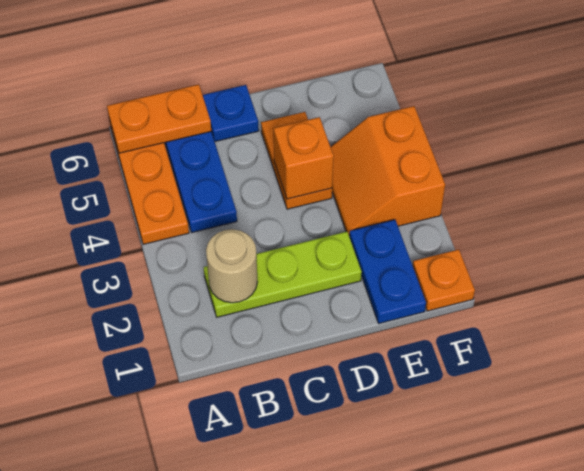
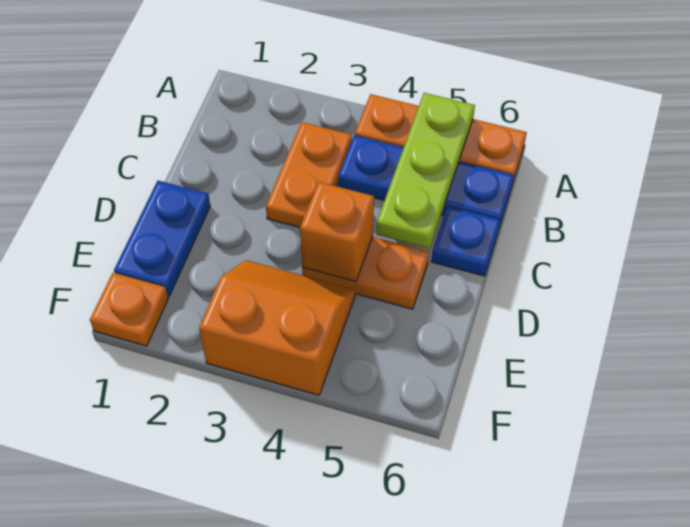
orange 1x2 plate [107,84,211,153] -> orange 1x2 plate moved to [266,122,352,227]
lime 1x3 plate [204,232,362,317] -> lime 1x3 plate moved to [376,93,475,249]
tan 1x1 round brick [206,229,257,303] -> none
blue 1x2 plate [349,220,426,323] -> blue 1x2 plate turned to [114,181,210,296]

